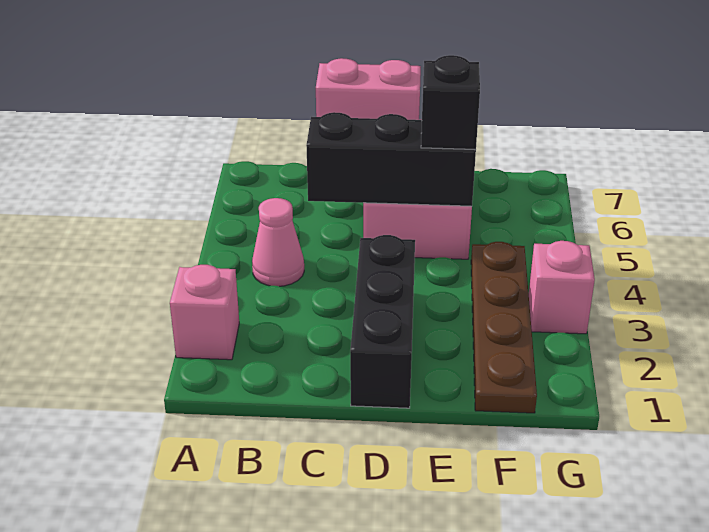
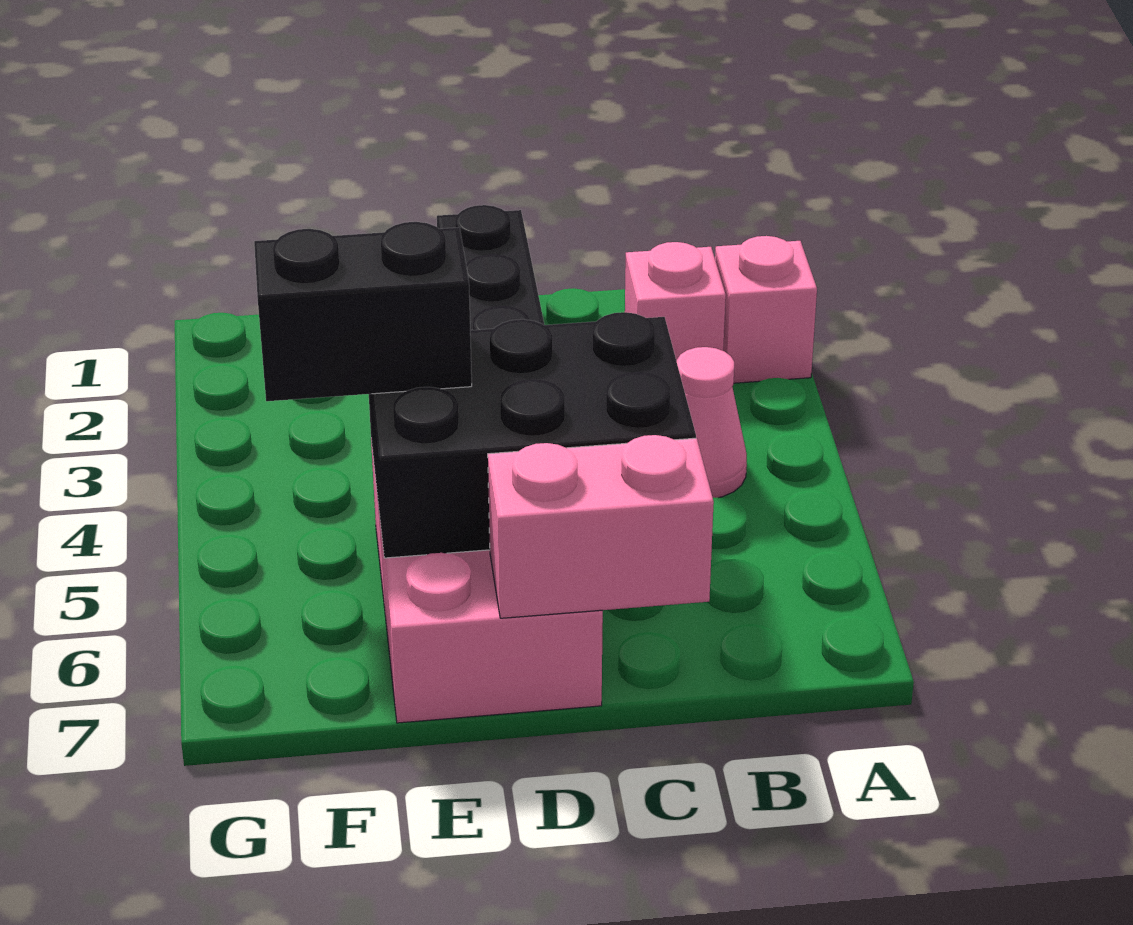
black 1x3 brick [306,112,476,206] -> black 2x3 brick [369,312,696,558]
black 1x1 brick [421,55,480,149] -> black 1x2 brick [254,222,472,401]
brown 1x4 plate [471,242,537,413] -> none
pink 1x1 brick [529,241,595,334] -> pink 1x1 brick moved to [625,242,726,361]

